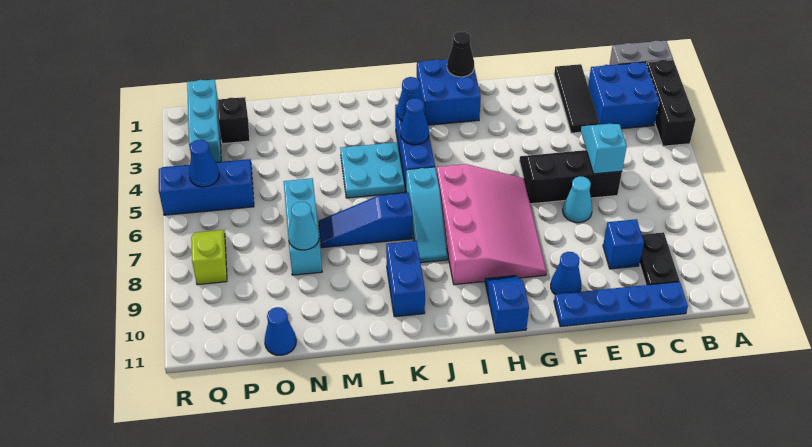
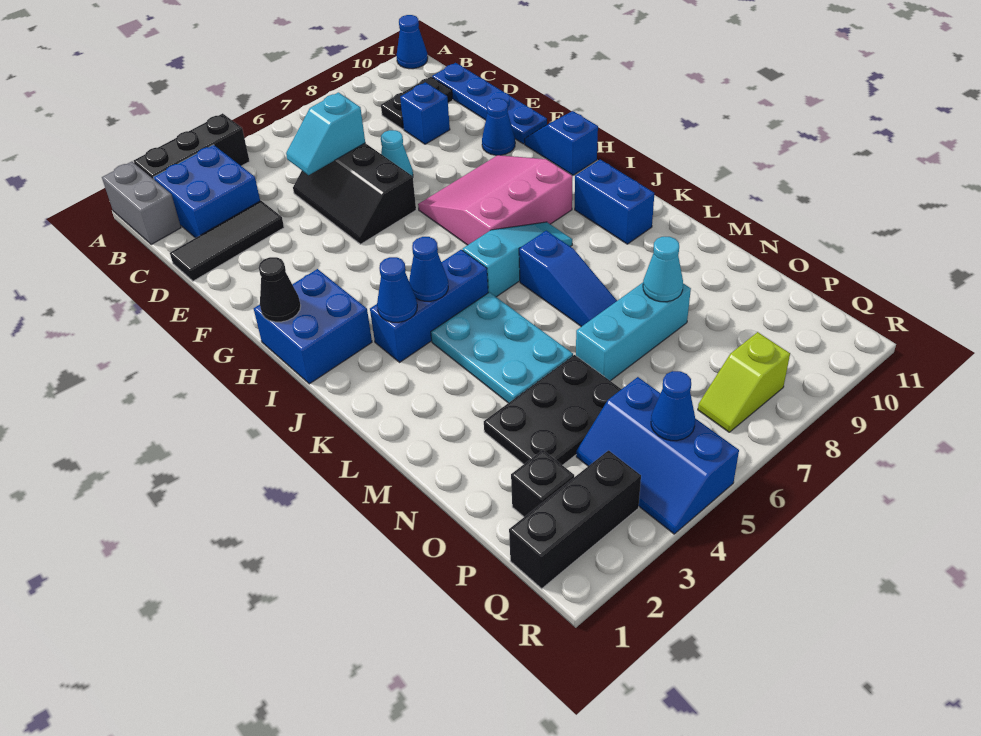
pink 3x4 slope [437,164,547,285] -> pink 3x3 slope [418,155,573,245]
blue 1x2 slope [485,276,529,333] -> blue 1x2 slope turned to [524,111,598,175]
cyan 2x2 plate [340,142,405,198] -> cyan 2x3 plate [431,292,573,403]
blue 1x2 brick [386,241,425,317] -> blue 1x2 brick turned to [575,160,654,244]
none -> black 2x3 plate [484,355,621,465]
blue 1x1 cone [264,307,296,355] -> blue 1x1 cone moved to [397,15,428,69]
cyan 1x3 brick [187,79,221,162] -> black 1x3 brick [509,450,641,589]

